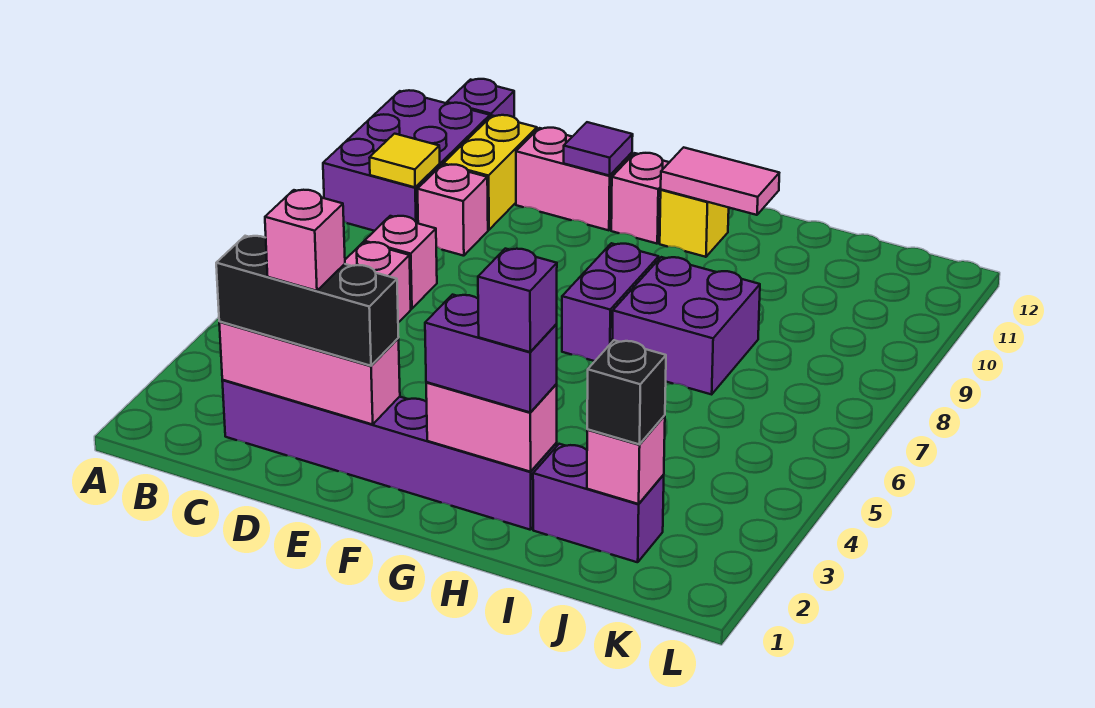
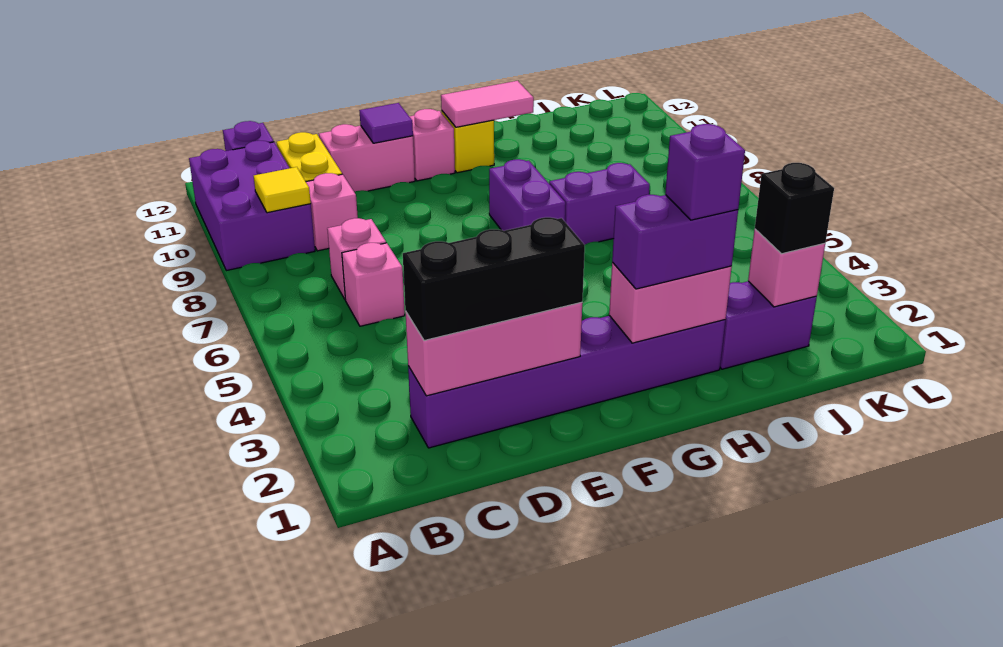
pink 1x1 brick [265,190,345,291] -> none
purple 2x2 brick [612,257,760,394] -> purple 1x2 brick [549,163,650,245]

